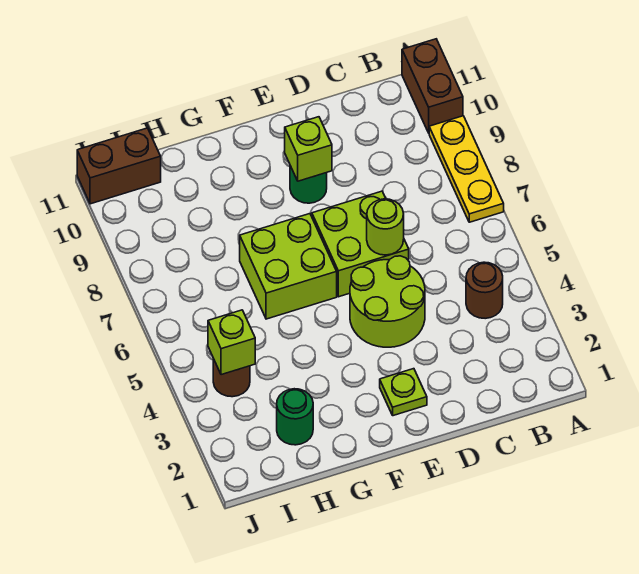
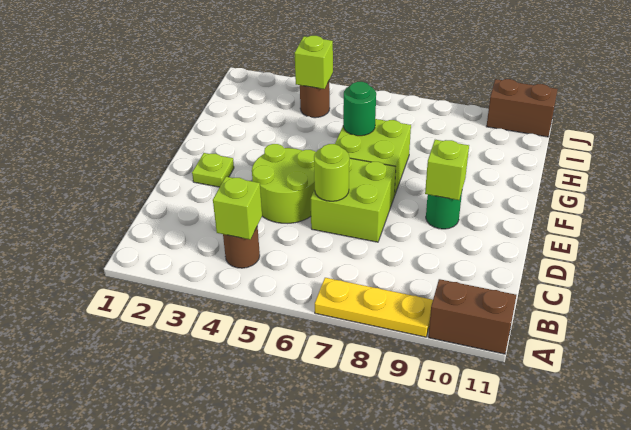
none -> lime 1x1 brick [213,177,262,239]
green 1x1 round brick [277,389,313,445] -> green 1x1 round brick moved to [343,82,376,136]
brown 1x2 brick [77,128,161,204] -> brown 1x2 brick turned to [486,79,558,137]

